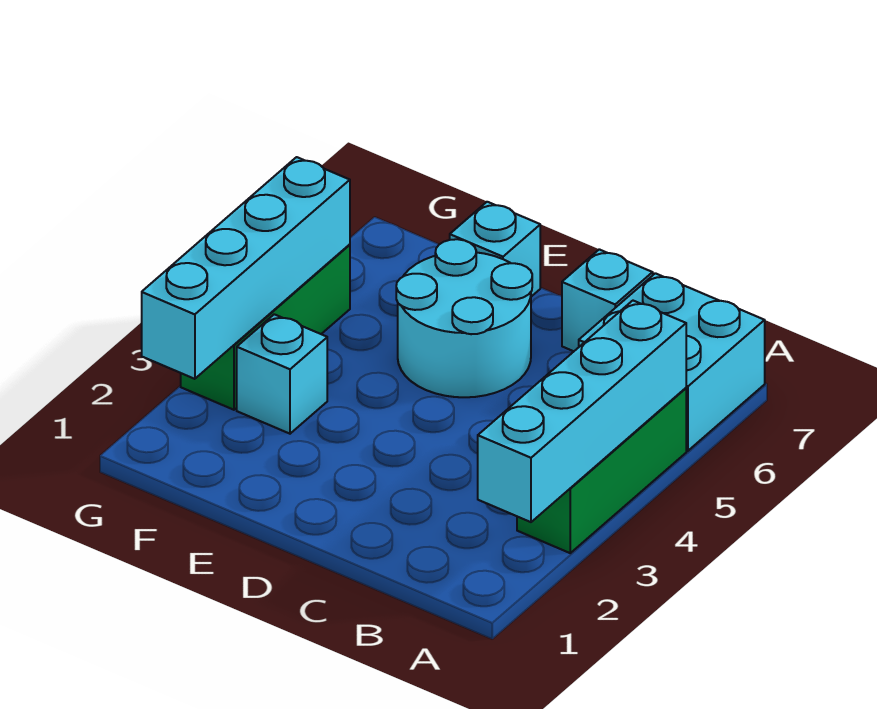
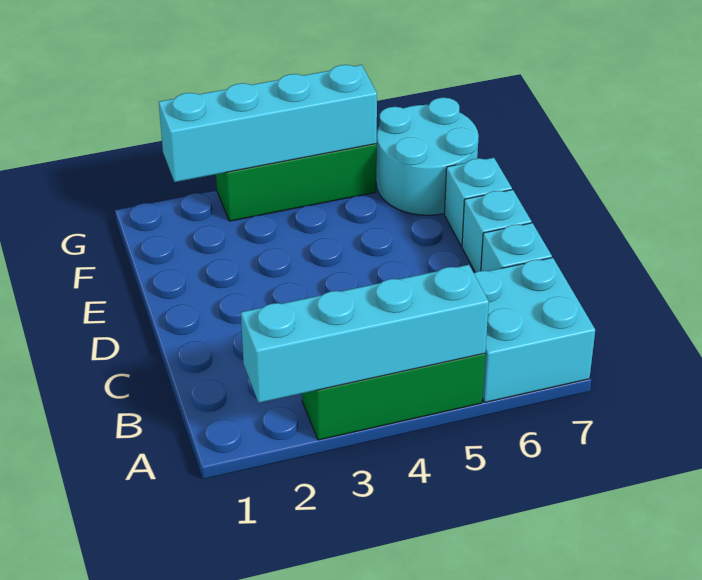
cyan 2x2 round brick [396,239,532,397] -> cyan 2x2 round brick moved to [376,98,479,215]
cyan 1x1 brick [237,314,327,434] -> cyan 1x1 brick moved to [462,190,532,272]

